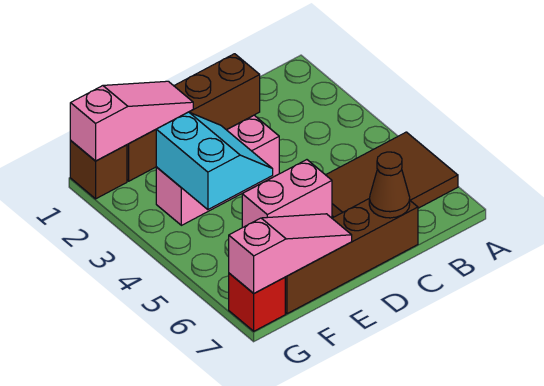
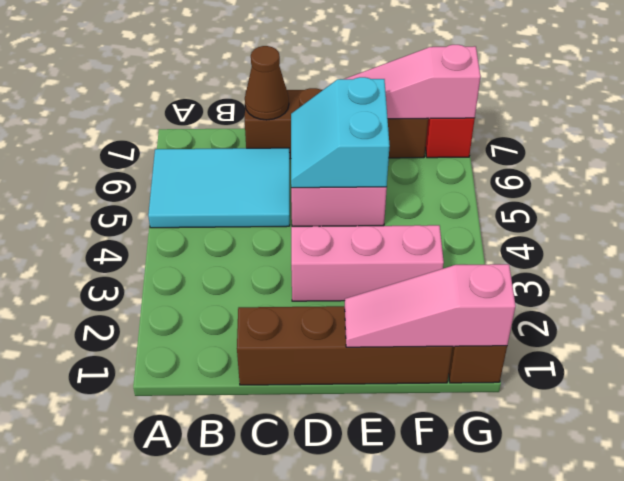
brown 2x3 tile [326,132,458,217] -> cyan 2x3 tile [148,148,290,228]
cyan 2x2 slope [156,112,273,210] -> cyan 2x2 slope moved to [291,77,390,188]

